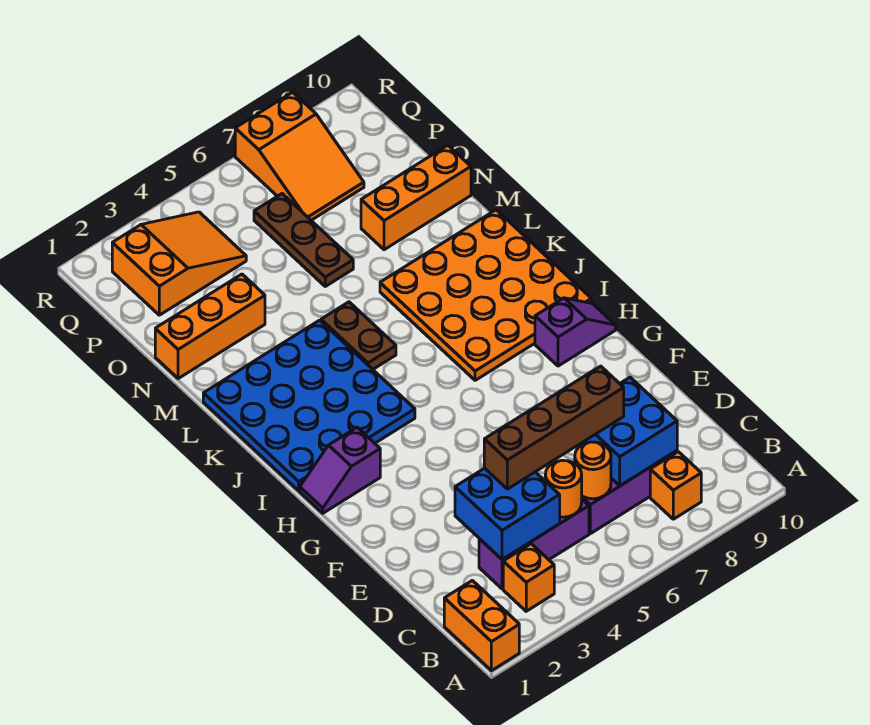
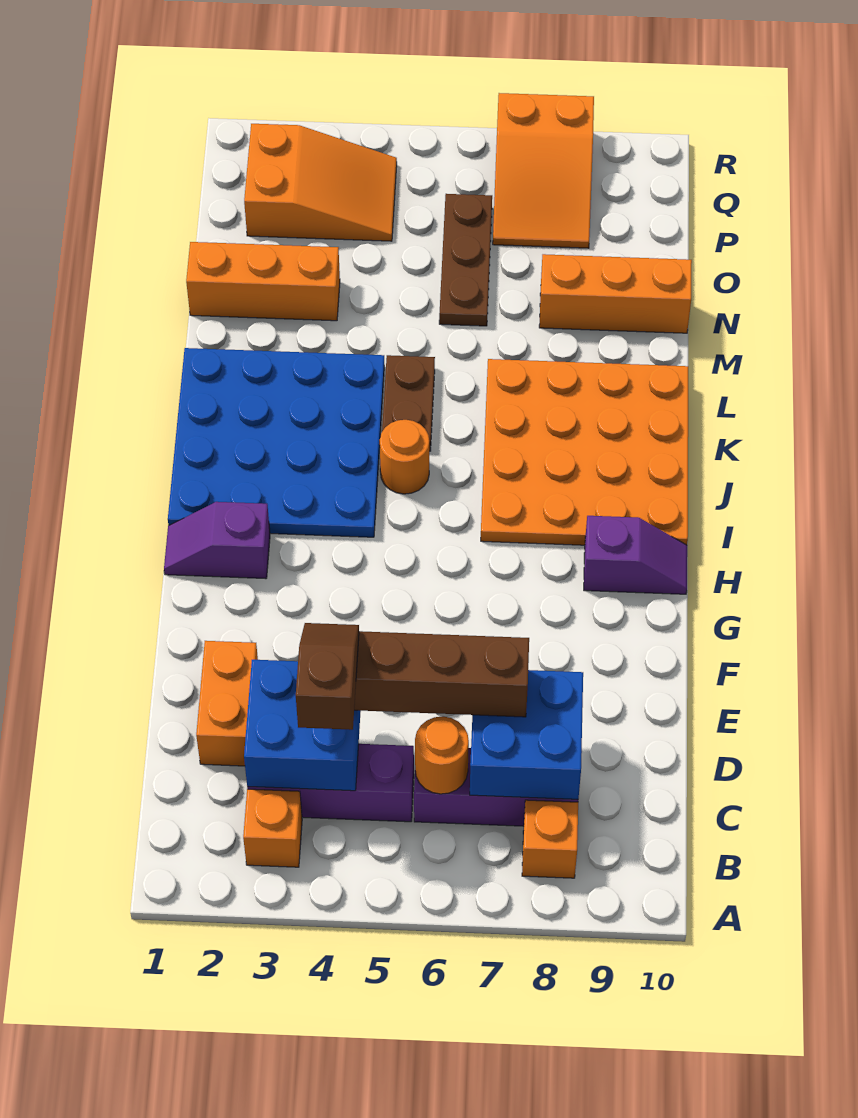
orange 1x2 brick [444,580,519,671] -> orange 1x2 brick moved to [196,641,258,766]
none -> brown 1x2 slope [296,623,359,730]
orange 1x1 round brick [545,460,582,517] -> orange 1x1 round brick moved to [380,420,429,494]

